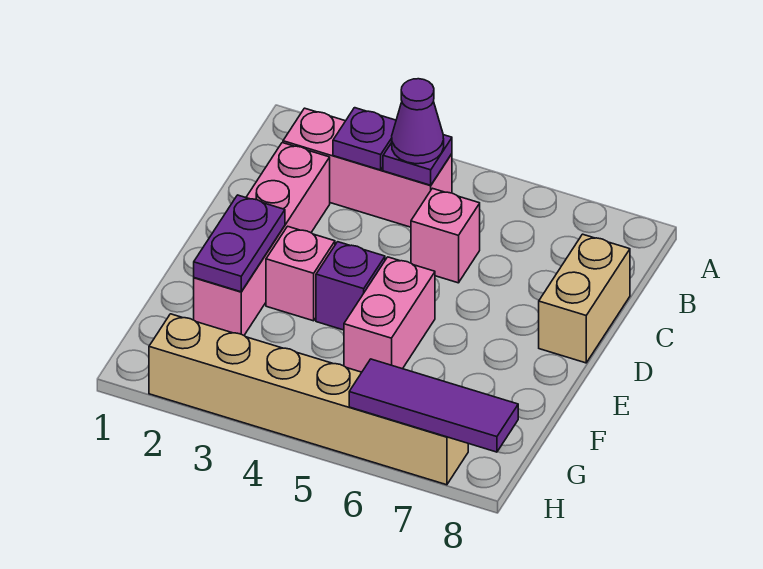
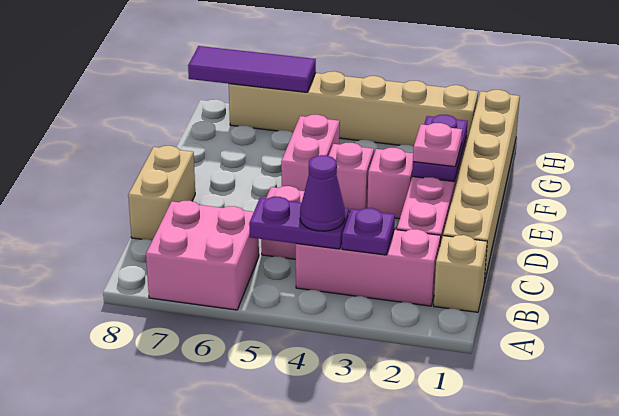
none -> pink 2x2 brick [146,201,259,310]
none -> tan 1x1 brick [434,235,487,312]
purple 1x1 plate [383,135,452,185] -> purple 1x2 plate [249,197,349,249]
none -> tan 1x6 brick [443,90,520,283]
none -> pink 1x1 plate [413,123,462,167]
purple 1x1 brick [316,242,385,330] -> pink 1x1 brick [329,143,374,212]

